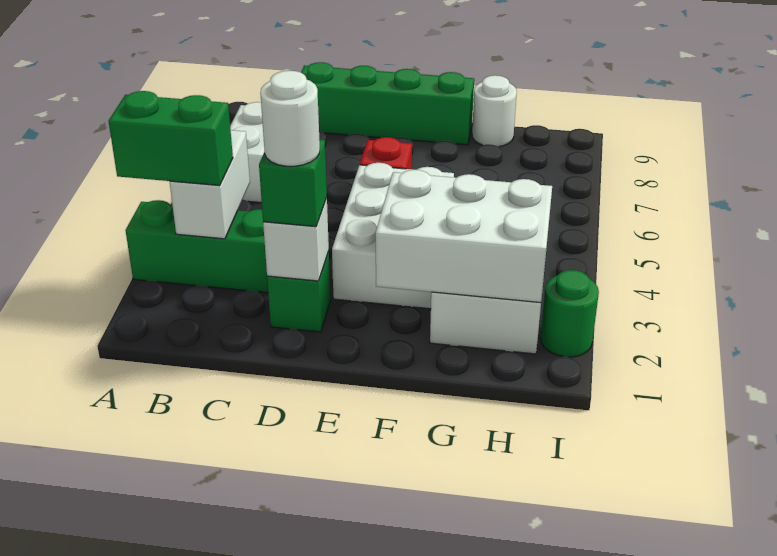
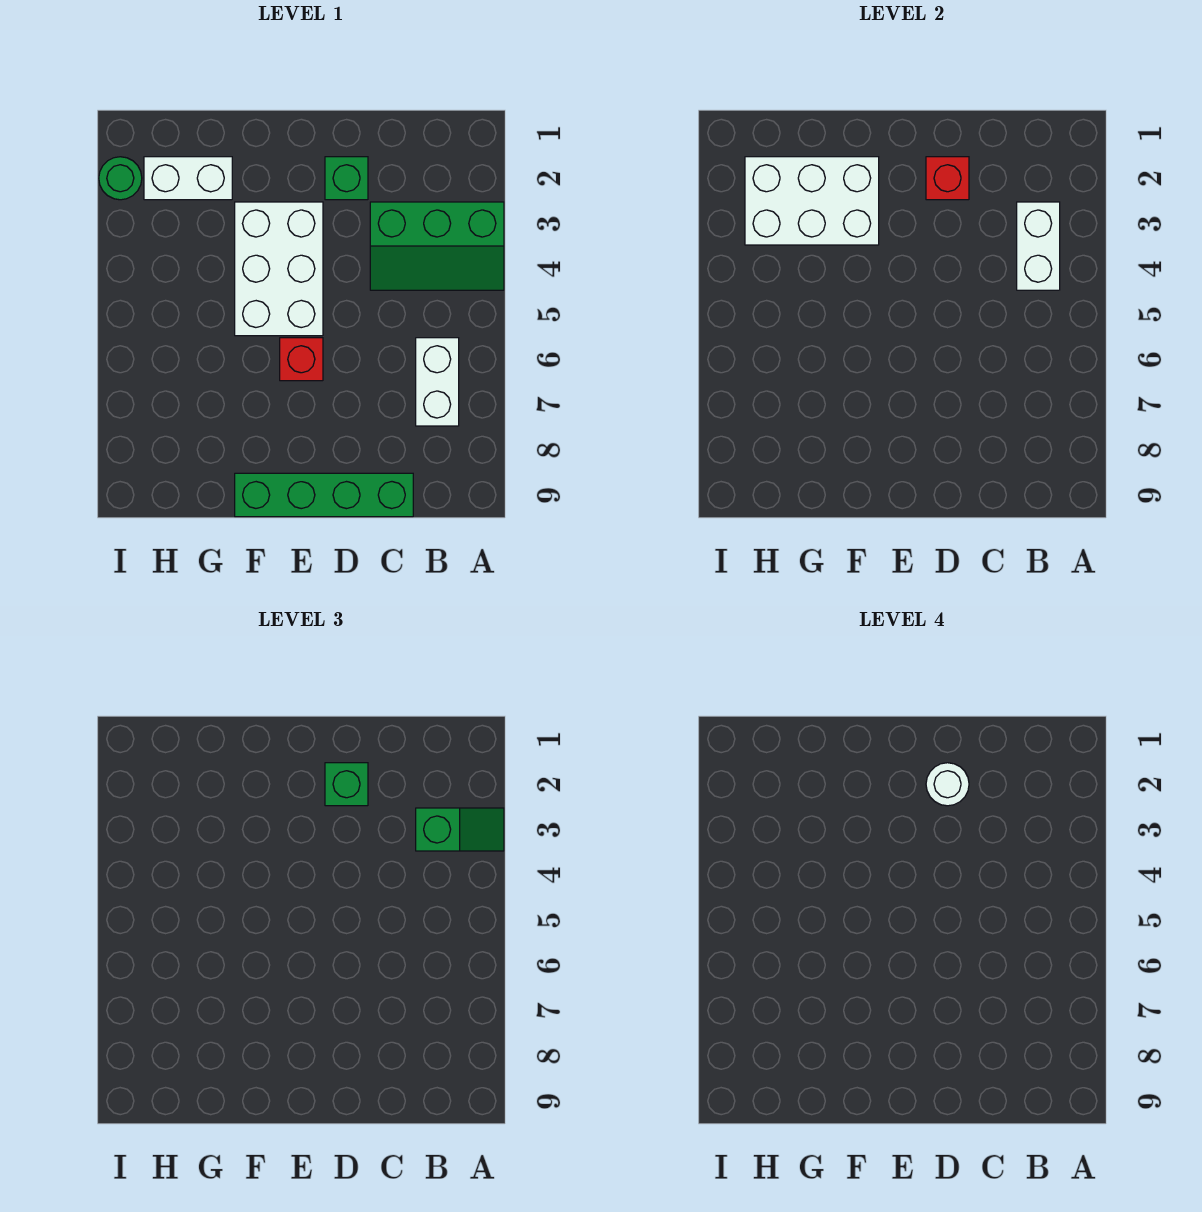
green 1x2 brick [109,91,233,186] -> green 1x2 slope [416,808,504,851]
white 1x1 brick [263,198,329,281] -> red 1x1 brick [926,157,969,200]
white 1x1 round brick [472,75,517,147] -> none

